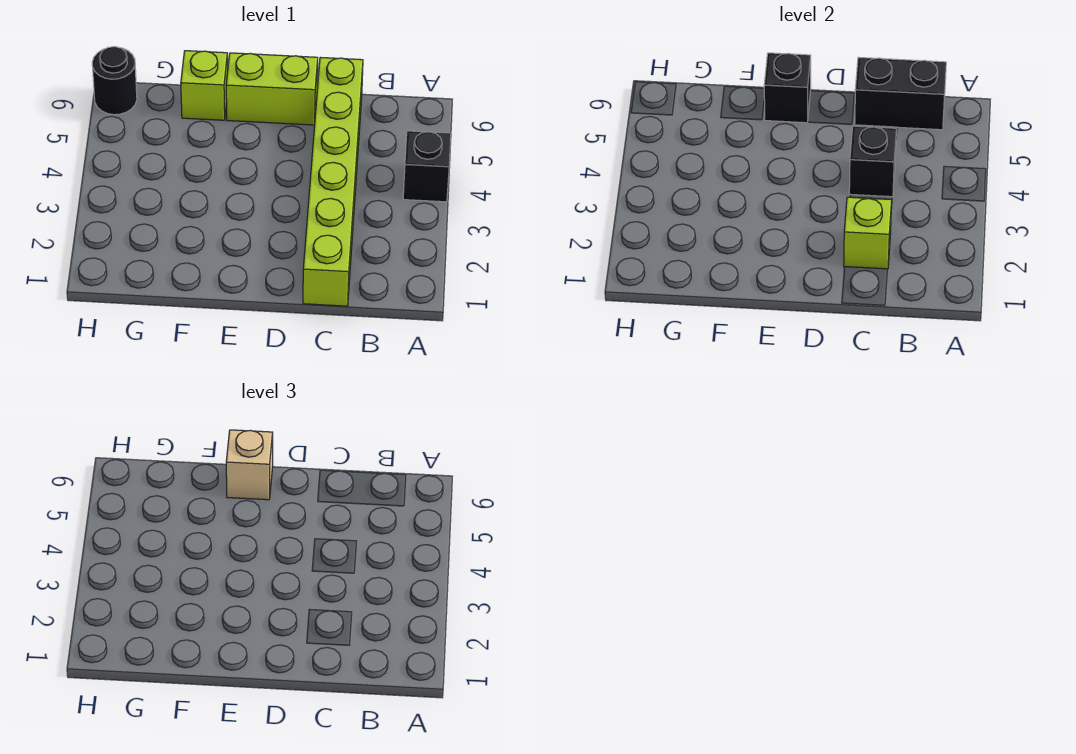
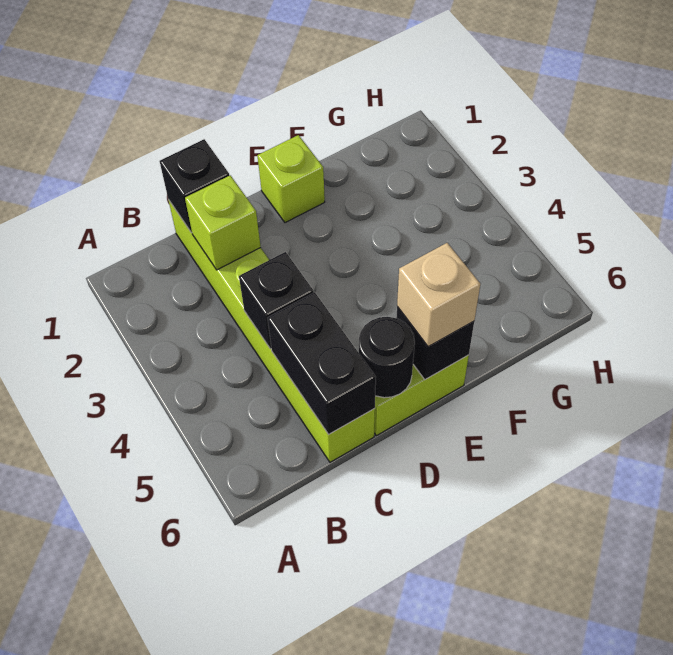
black 1x1 brick [403,131,451,202] -> black 1x1 brick moved to [160,139,229,233]
black 1x2 brick [855,57,946,130] -> black 1x2 brick turned to [268,292,376,434]
lime 1x1 brick [181,51,228,120] -> lime 1x1 brick moved to [257,135,325,223]
black 1x1 round brick [92,47,137,115] -> black 1x1 round brick moved to [359,317,415,398]

